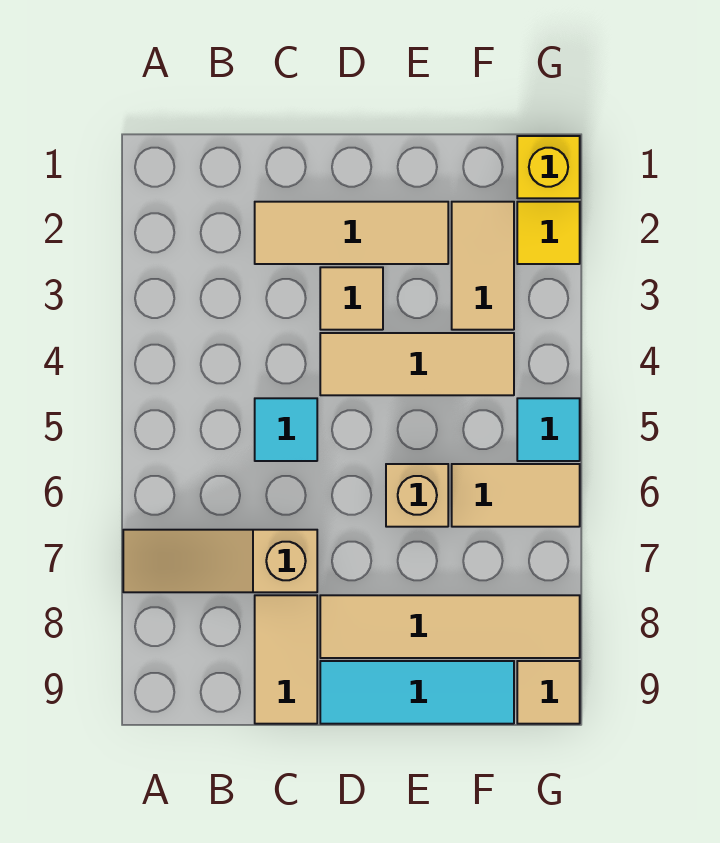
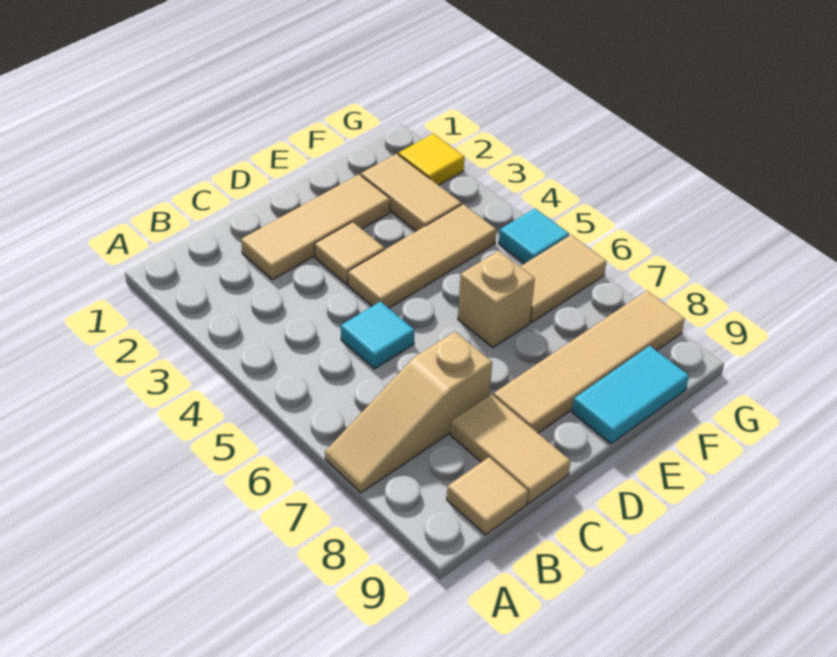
cyan 1x3 tile [320,661,514,724] -> cyan 1x2 tile [572,346,689,444]
yellow 1x1 brick [517,136,580,198] -> none
tan 1x1 tile [517,661,580,724] -> tan 1x1 tile moved to [447,457,528,535]

